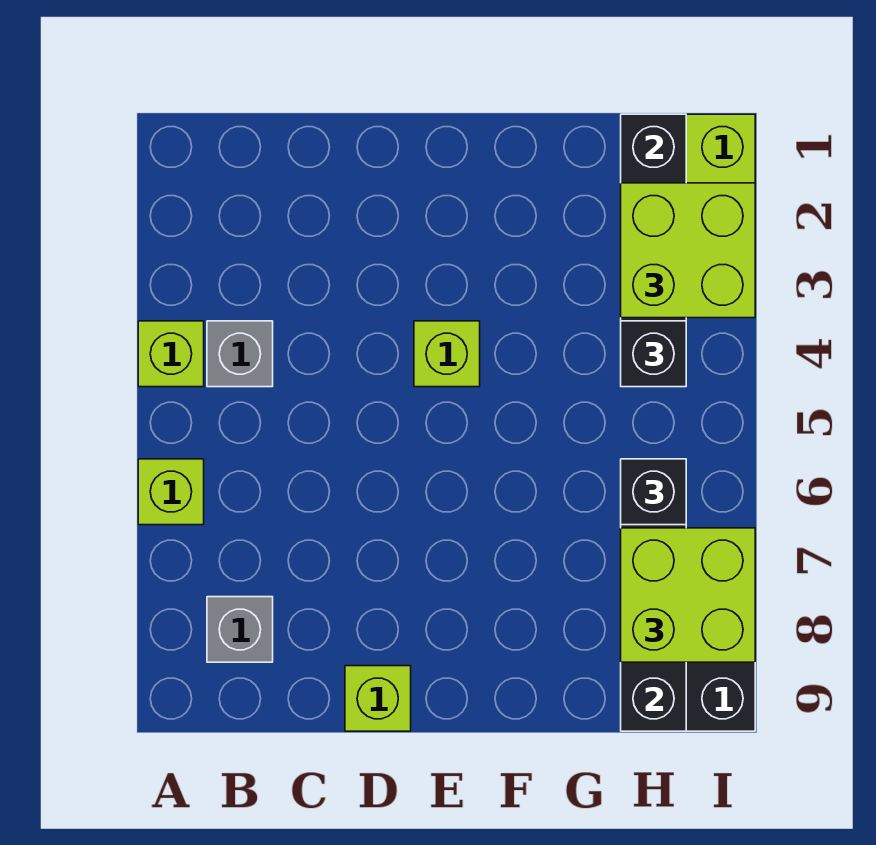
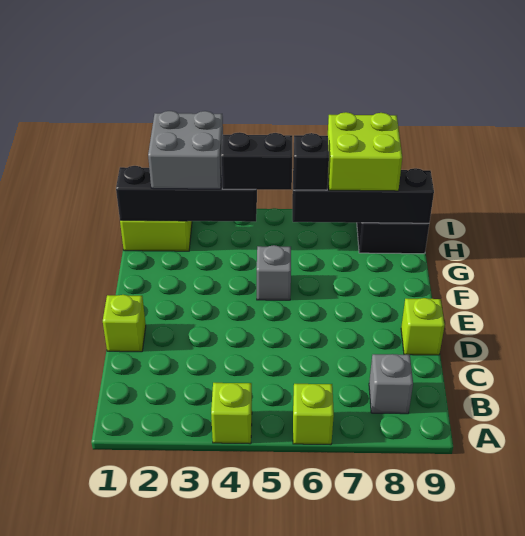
grey 1x1 brick [207,321,273,387] -> grey 1x1 brick moved to [257,245,291,300]
lime 1x1 brick [414,321,480,387] -> lime 1x1 brick moved to [103,295,146,352]
lime 2x2 brick [621,183,755,318] -> grey 2x2 brick [148,111,223,189]
black 1x1 brick [621,321,686,387] -> black 1x2 brick [221,132,292,190]

